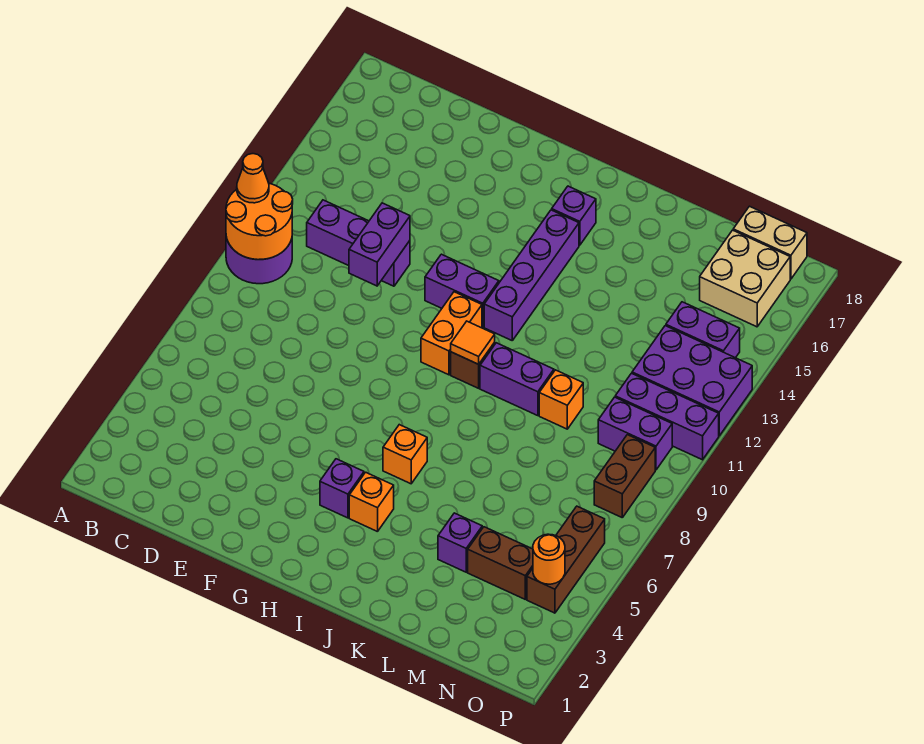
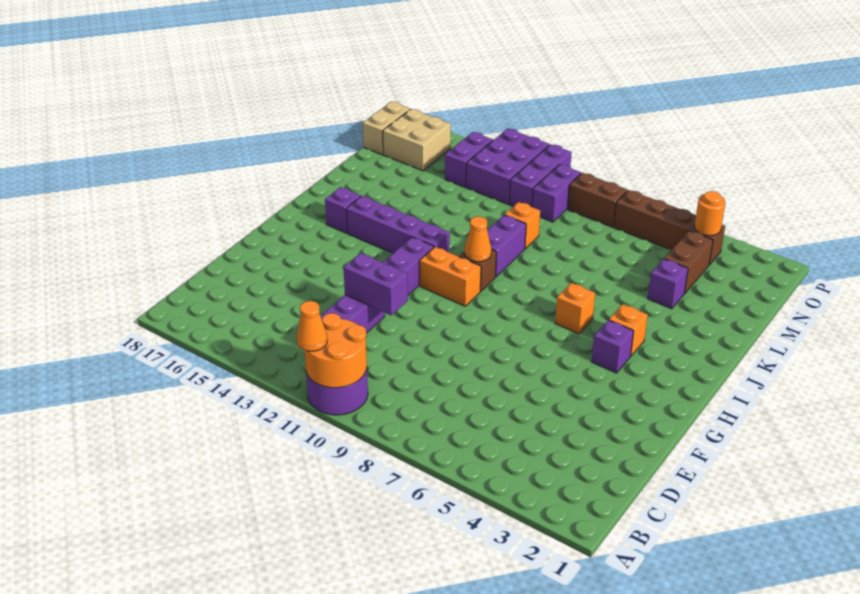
orange 1x1 tile [451,321,495,364] -> orange 1x1 cone [464,216,491,262]
brown 1x3 brick [527,506,605,613] -> brown 1x4 brick [614,190,725,265]

